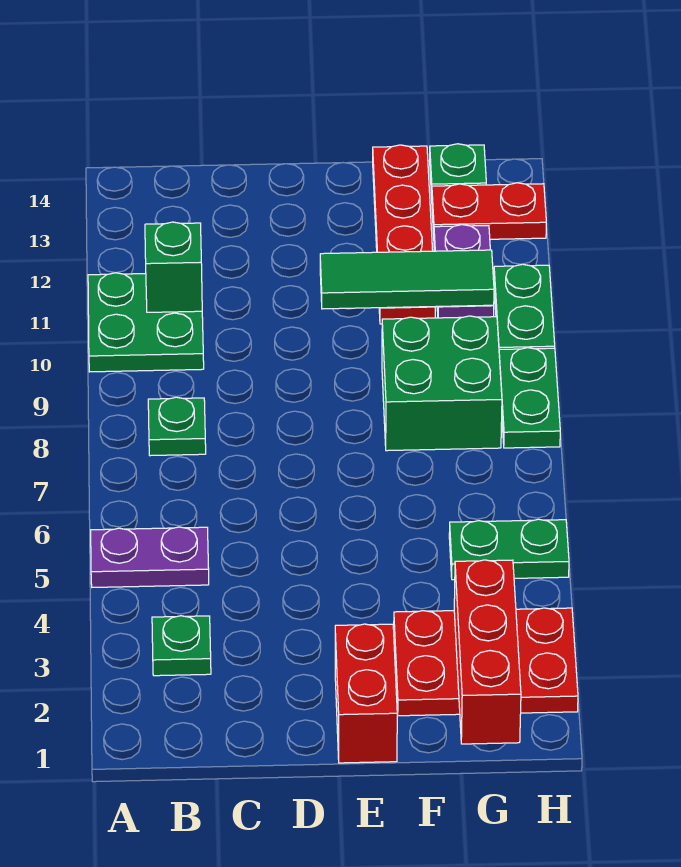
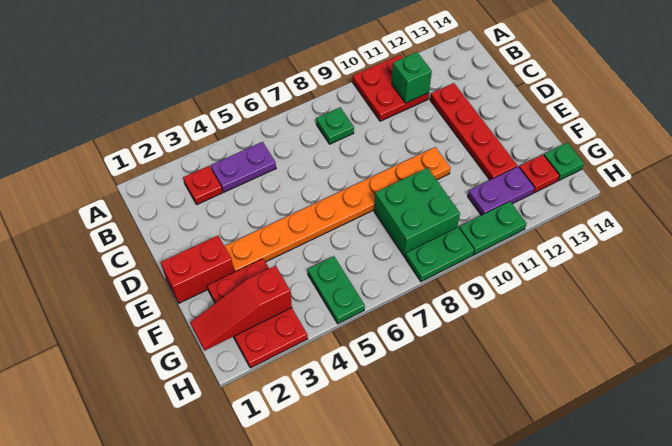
purple 1x2 plate [91,527,209,587] -> purple 1x2 plate turned to [211,142,276,192]
green 2x2 plate [88,273,204,372] -> red 2x2 plate [352,55,429,121]
green 1x1 plate [152,616,211,676] -> red 1x1 plate [183,166,223,205]
none -> orange 1x8 plate [225,147,450,272]
green 1x3 tile [320,250,494,309] -> none
red 1x4 plate [373,145,436,324] -> red 1x4 plate turned to [430,83,517,180]
red 1x3 brick [454,560,521,744] -> red 1x3 slope [190,266,292,351]
red 1x2 plate [432,183,546,239] -> red 1x1 plate [519,155,559,193]

